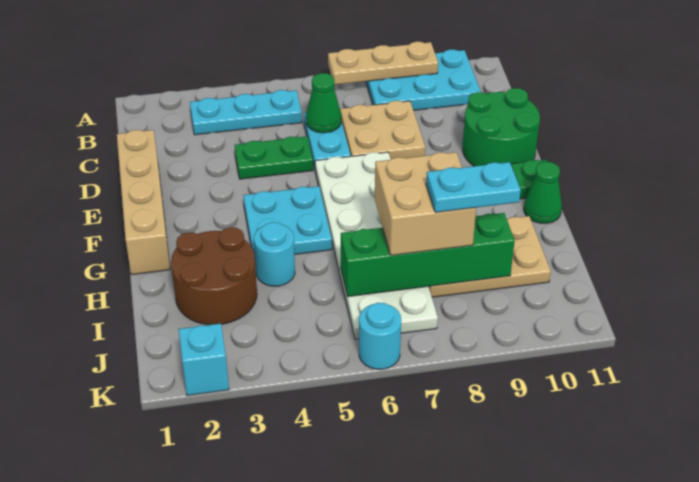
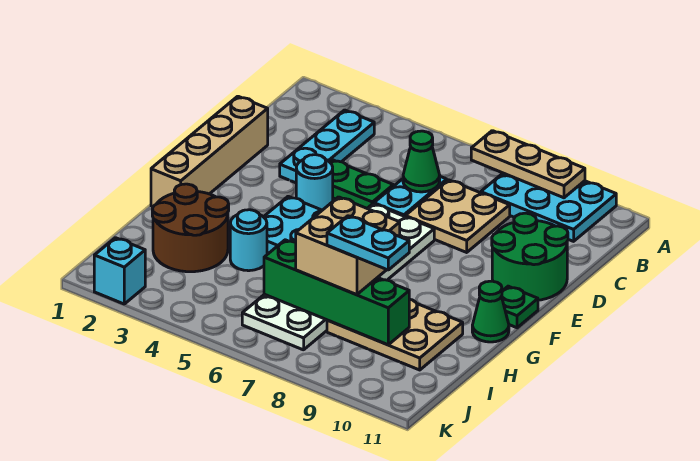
cyan 1x3 plate [190,90,302,135] -> cyan 1x3 plate turned to [280,110,374,183]
cyan 1x1 round brick [359,303,401,369] -> cyan 1x1 round brick moved to [296,155,333,210]

